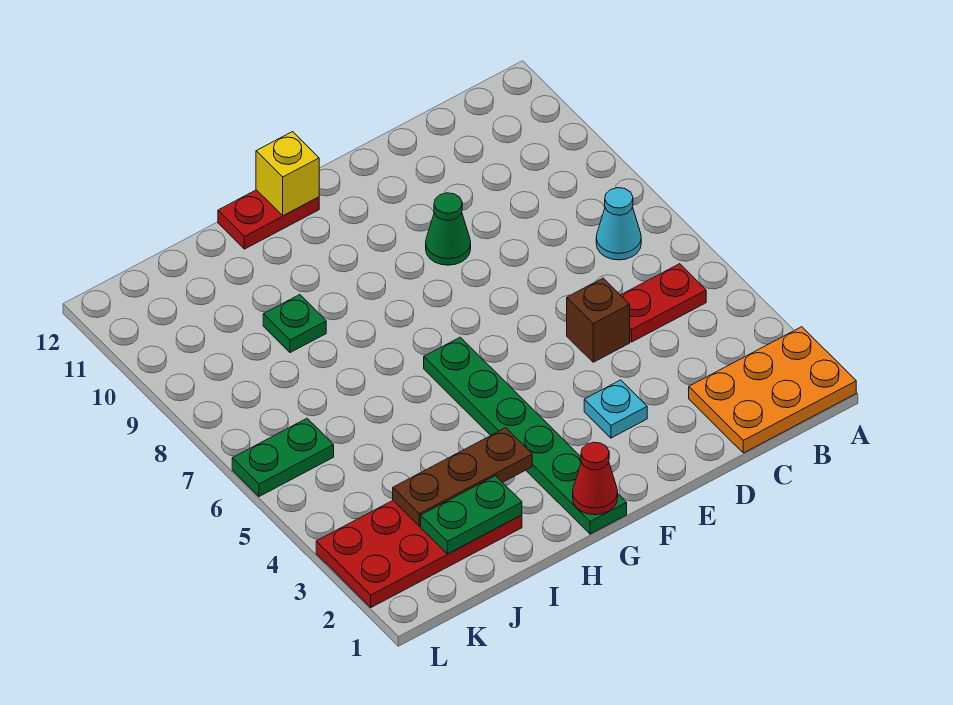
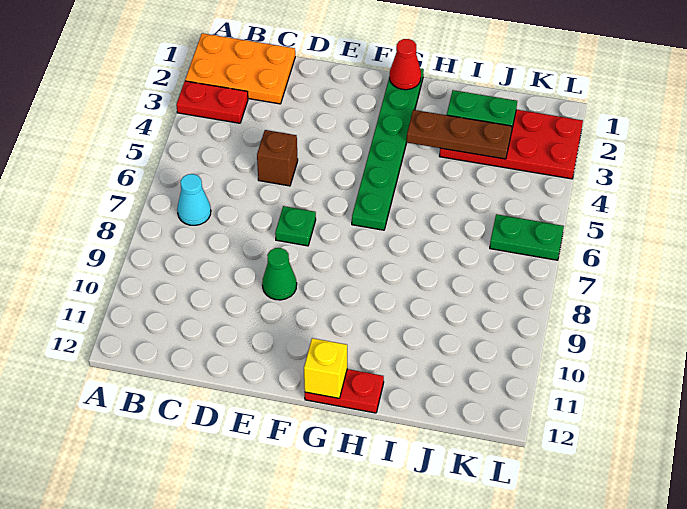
red 1x2 plate [621,264,706,342] -> red 1x2 plate moved to [176,81,248,123]
cyan 1x1 plate [584,380,647,438] -> none
green 1x1 plate [263,295,326,353] -> green 1x1 plate moved to [275,206,316,246]

